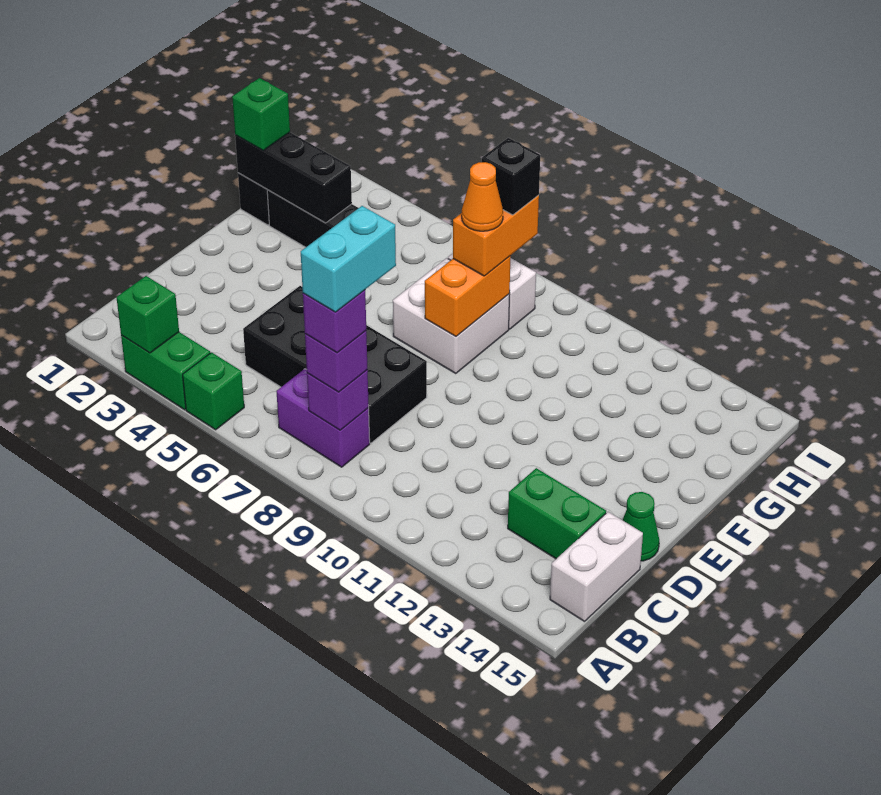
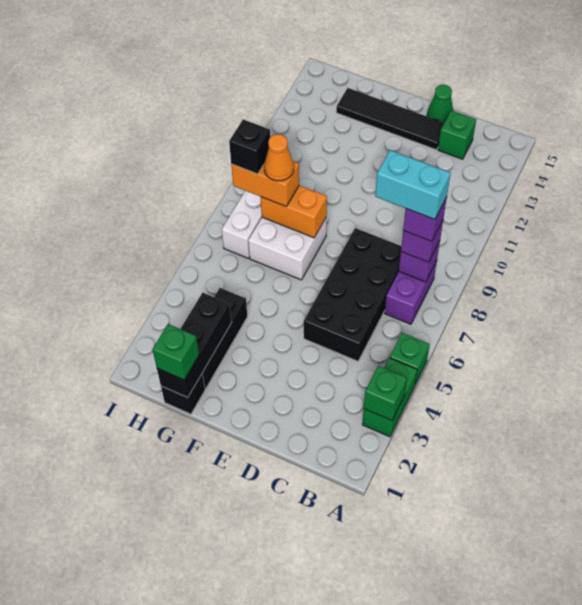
white 1x2 brick [550,512,643,621] -> none
green 1x2 brick [508,468,606,559] -> green 1x1 brick [438,110,476,159]
none -> black 1x4 tile [336,88,444,150]

